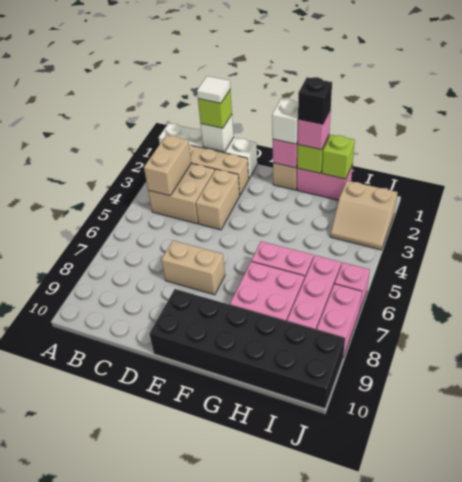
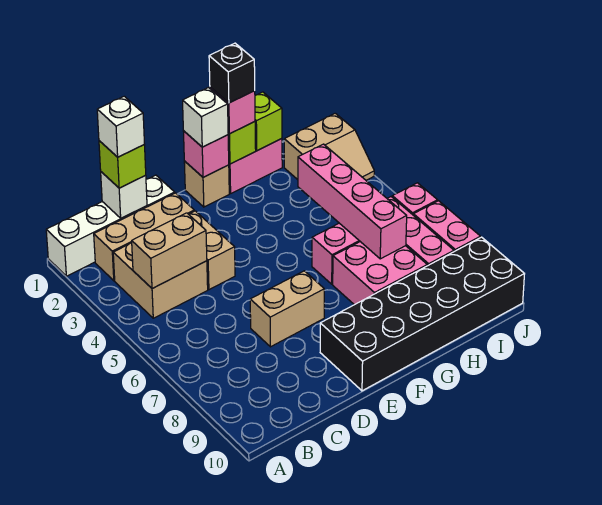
tan 1x2 brick [144,135,191,196] -> tan 1x2 brick turned to [132,213,207,289]
white 1x1 tile [197,76,230,103] -> white 1x1 brick [97,96,144,157]
none -> pink 1x4 brick [298,144,407,259]

